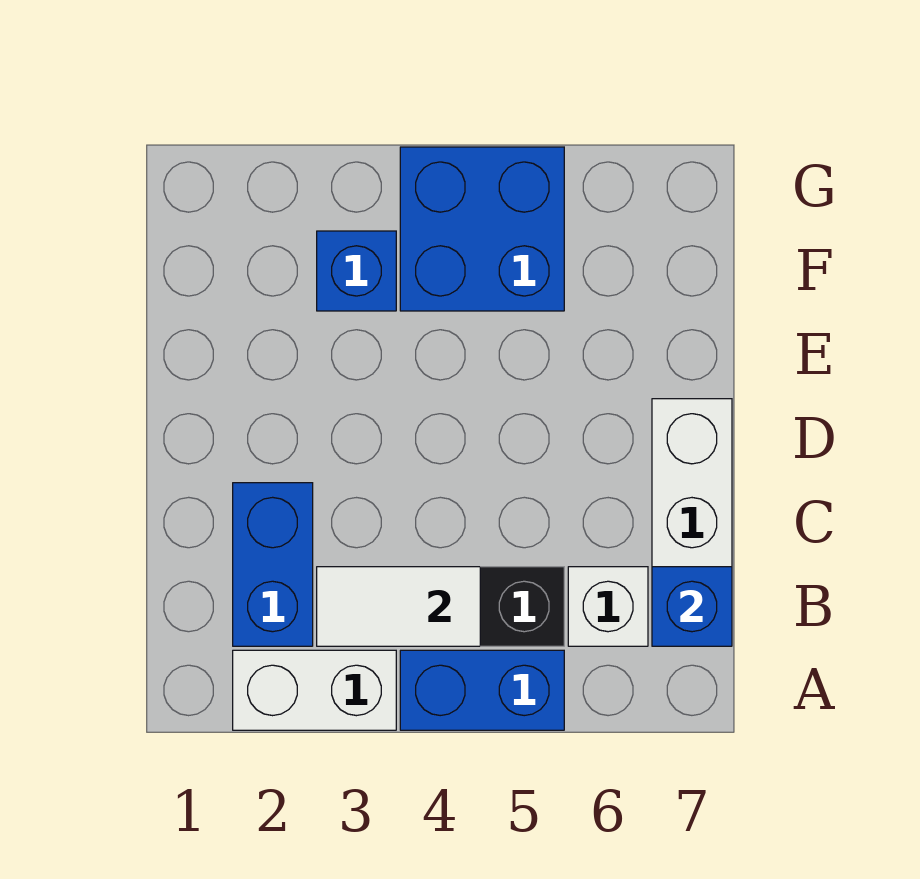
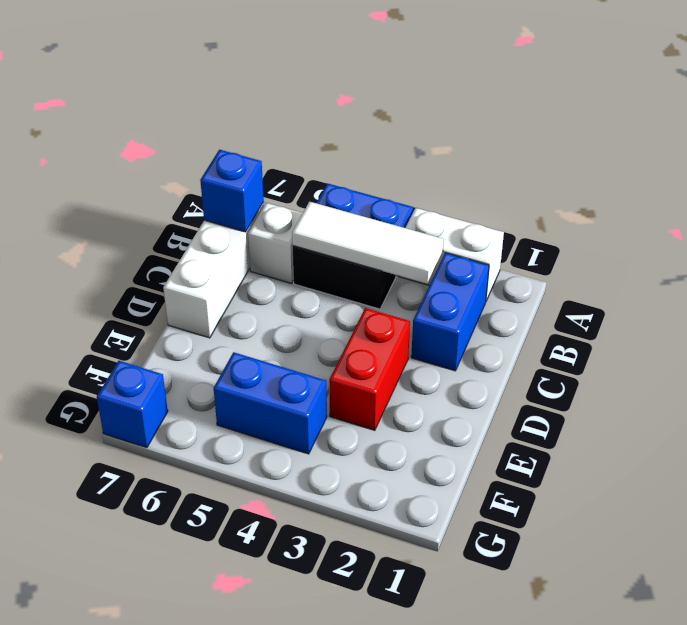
white 1x2 tile [317,567,480,646] -> white 1x3 tile [292,202,444,284]
none -> red 1x2 brick [329,308,410,430]
blue 1x1 brick [317,231,396,311] -> blue 1x1 brick moved to [97,361,168,448]
blue 2x2 brick [400,147,564,311] -> blue 1x2 brick [214,352,327,454]

